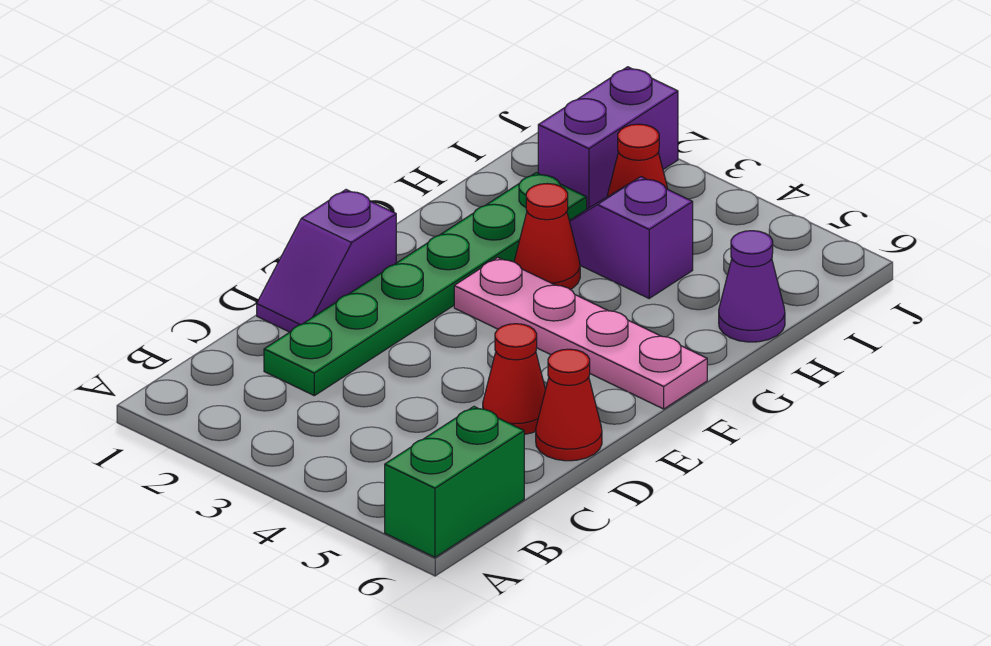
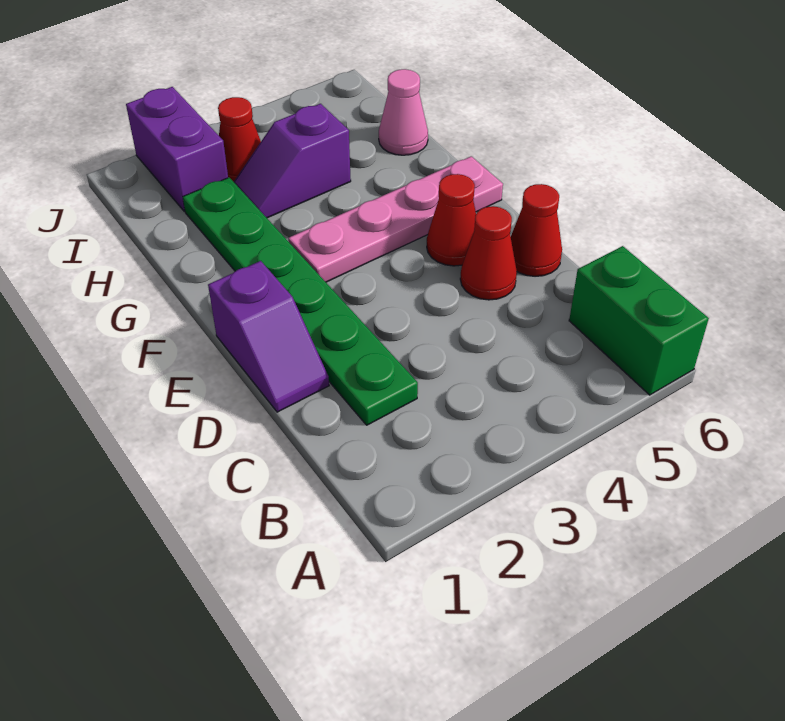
red 1x1 cone [514,184,580,290] -> red 1x1 cone moved to [427,174,476,266]
purple 1x1 cone [719,231,785,342] -> pink 1x1 cone [379,69,428,155]

